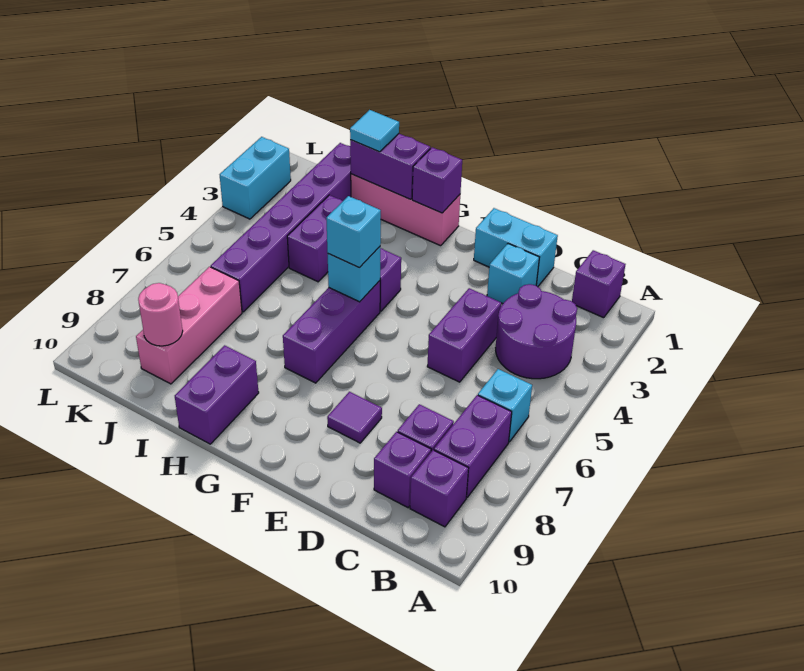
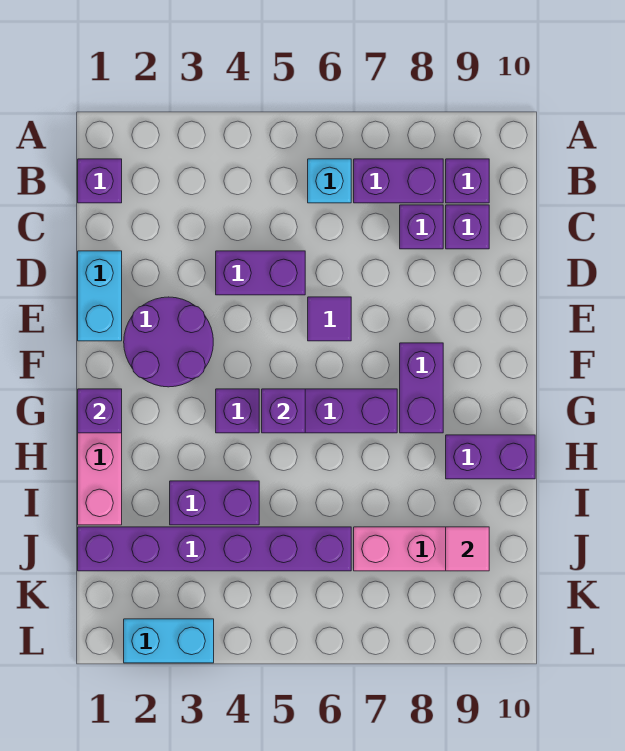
purple 2x2 round brick [496,284,577,379] -> purple 2x2 round brick moved to [124,297,213,387]
cyan 1x1 brick [487,244,539,304] -> none
purple 1x1 tile [327,392,382,443] -> purple 1x1 tile moved to [308,297,351,341]
cyan 1x1 brick [328,247,380,302] -> purple 1x1 brick [262,389,305,433]
cyan 1x1 brick [326,196,381,268] -> none
purple 1x2 brick [350,134,430,199] -> purple 1x2 brick moved to [400,343,443,433]
cyan 1x1 tile [350,110,399,152] -> none
pink 1x1 round brick [138,283,183,346] -> pink 1x1 tile [446,527,489,571]

